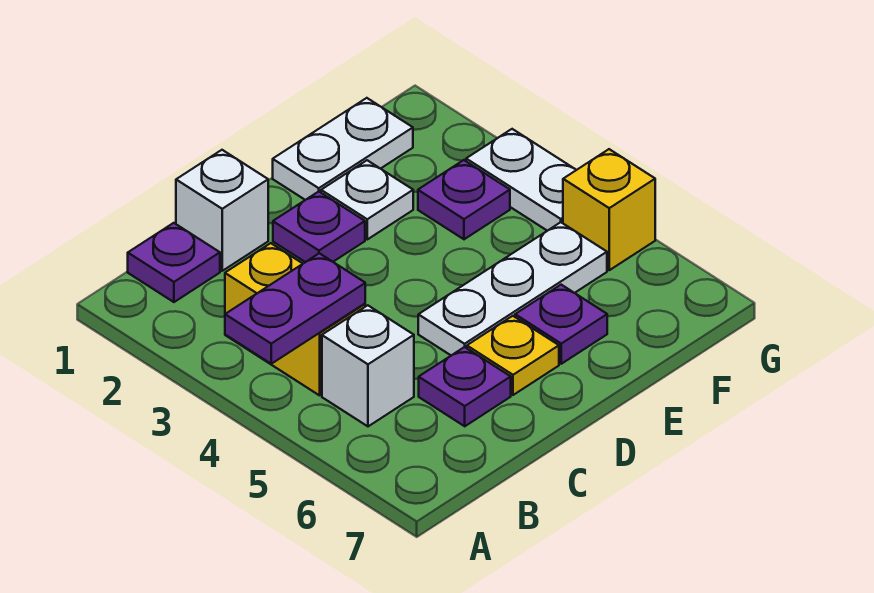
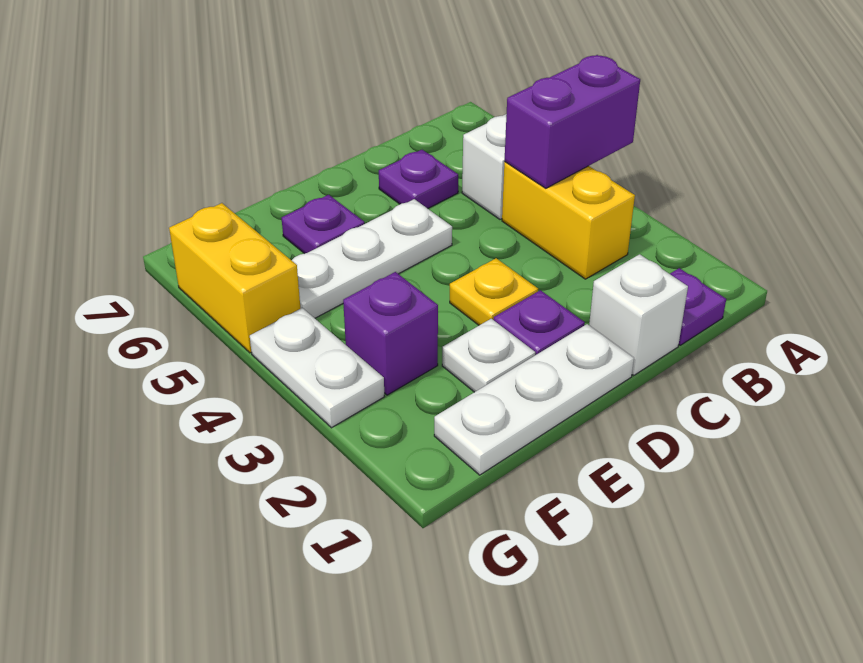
purple 1x2 plate [225,253,365,364] -> purple 1x2 brick [505,55,640,188]
yellow 1x1 plate [467,316,559,395] -> yellow 1x1 plate moved to [450,258,538,325]
white 1x2 plate [273,98,413,200] -> white 1x3 plate [434,324,634,475]
purple 1x1 plate [418,160,510,239] -> purple 1x1 brick [343,272,438,395]
yellow 1x1 brick [563,149,655,270] -> yellow 1x2 brick [169,203,301,353]

